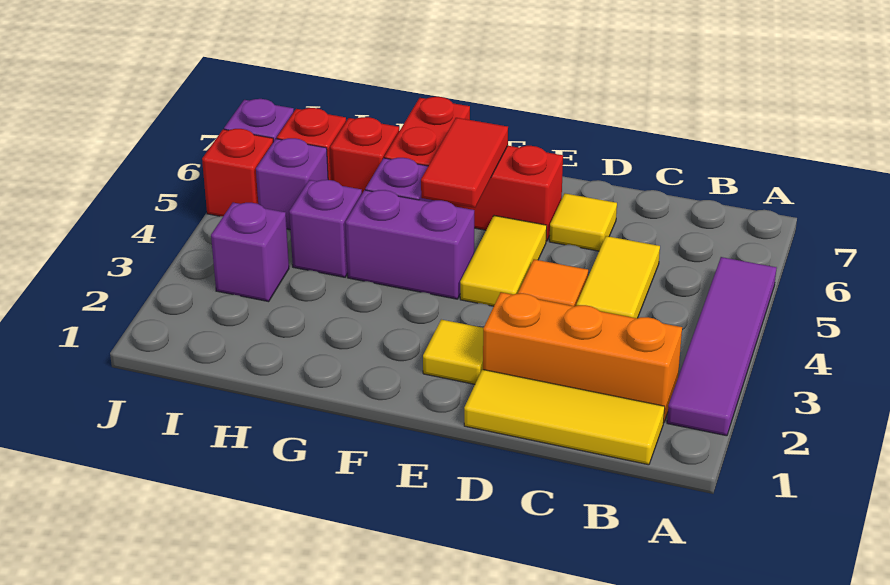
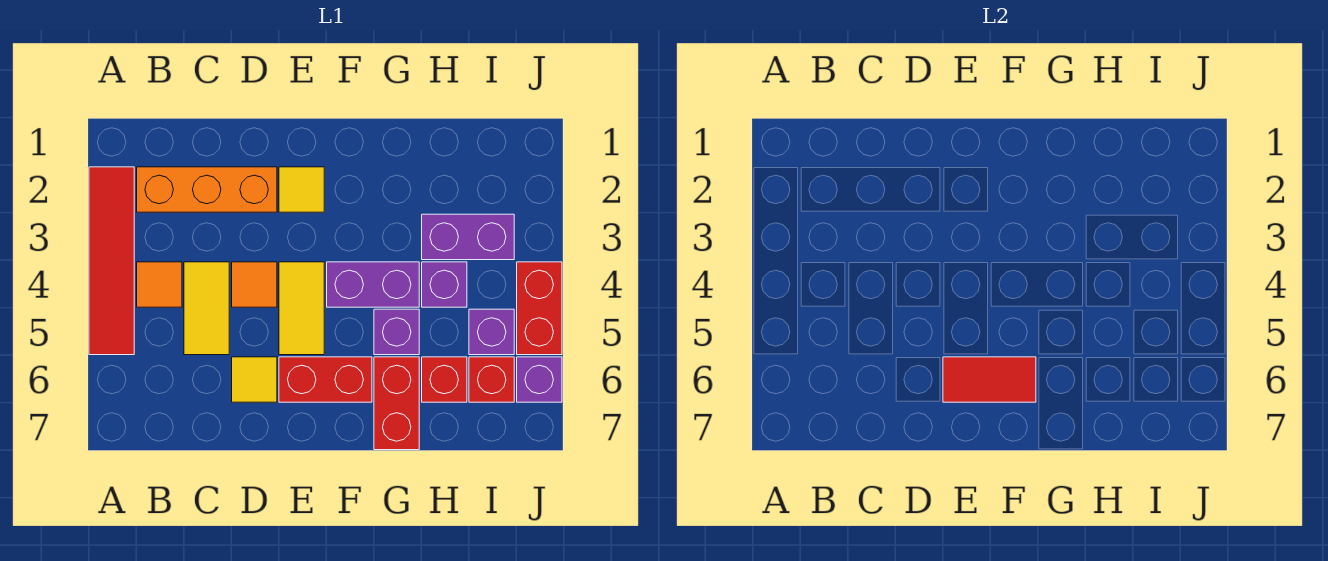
purple 1x4 tile [667,257,777,436] -> red 1x4 tile [89,167,134,355]
yellow 1x3 tile [464,369,665,465] -> none
none -> orange 1x1 tile [137,262,182,307]
red 1x2 tile [421,118,508,208] -> red 1x2 tile turned to [943,357,1036,402]
purple 1x1 brick [211,203,289,302] -> purple 1x2 brick [422,214,514,260]
red 1x1 brick [202,129,273,216] -> red 1x2 brick [517,262,562,355]

